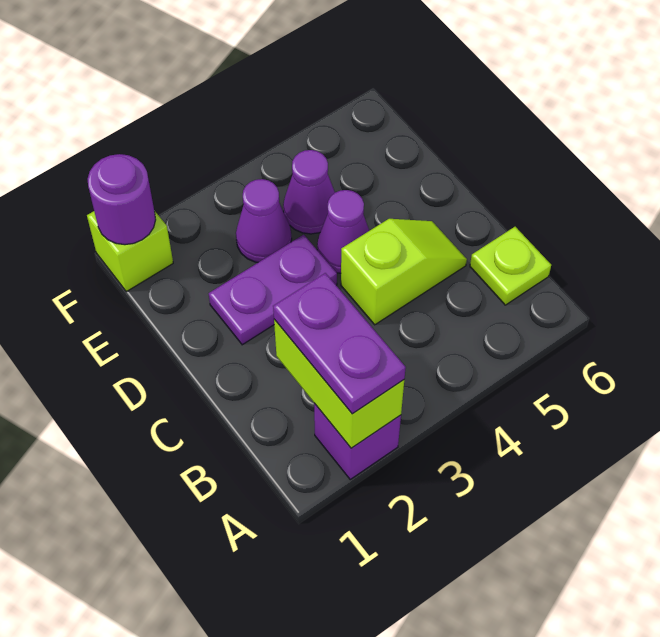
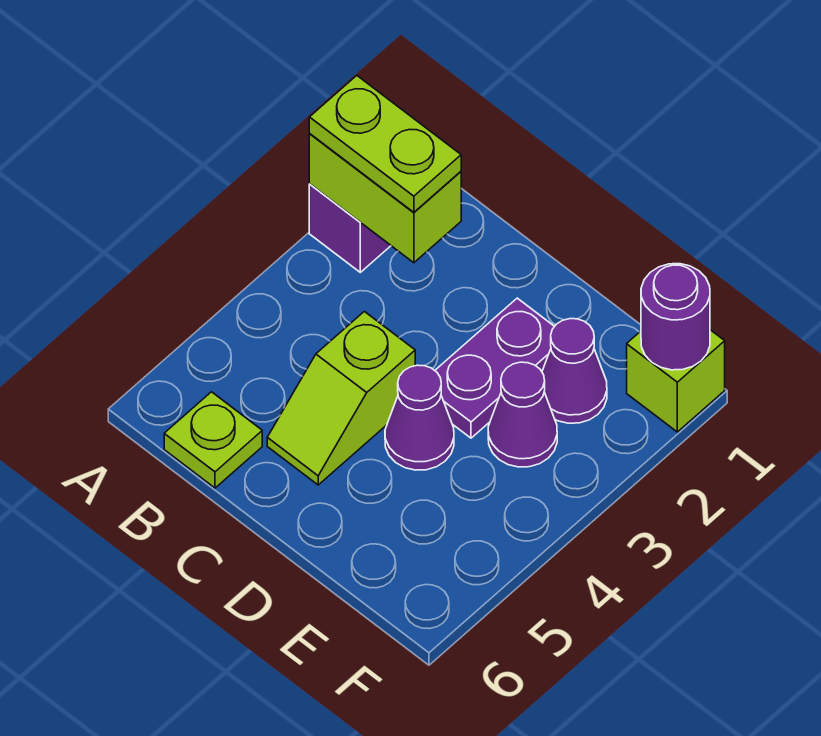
purple 1x2 plate [273,273,406,414] -> lime 1x2 plate [309,76,461,212]
purple 1x1 cone [283,150,335,234] -> purple 1x1 cone moved to [542,319,607,423]

